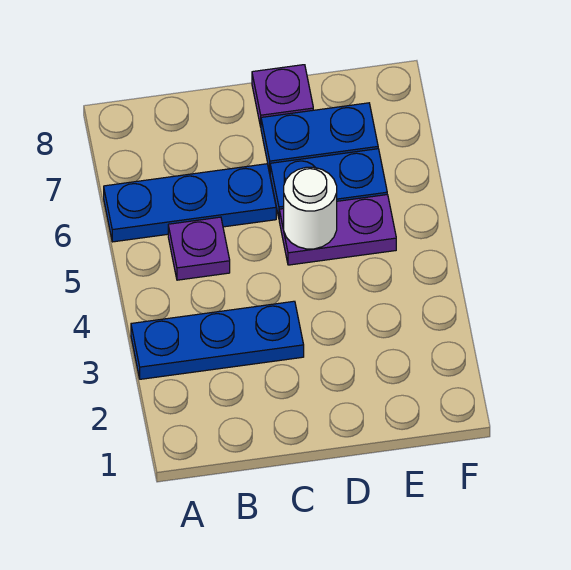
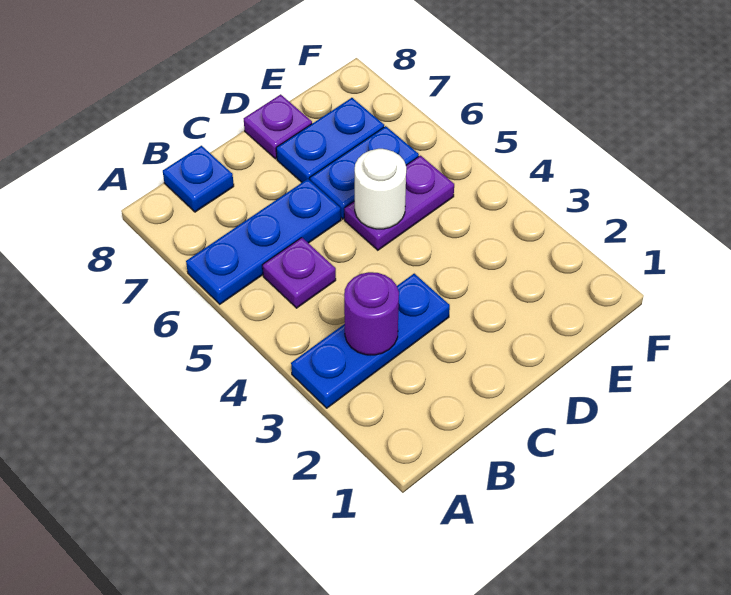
none -> purple 1x1 round brick [344,272,399,355]
none -> blue 1x1 plate [163,146,234,212]

